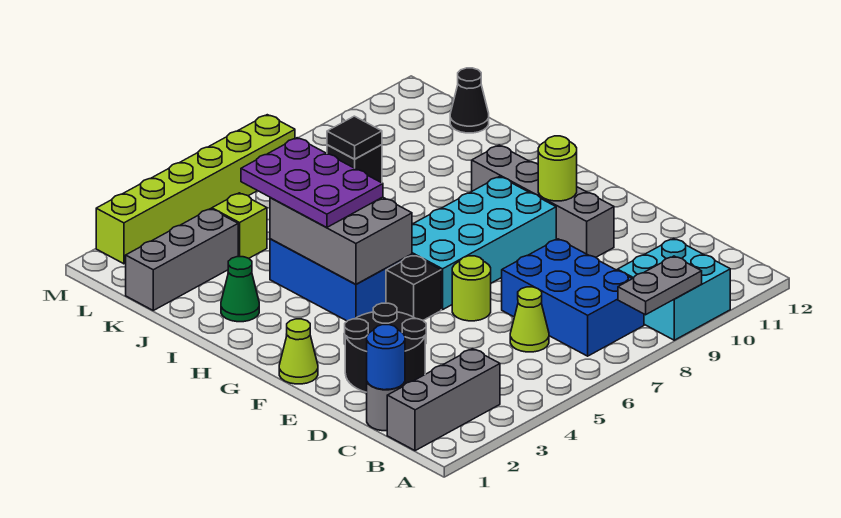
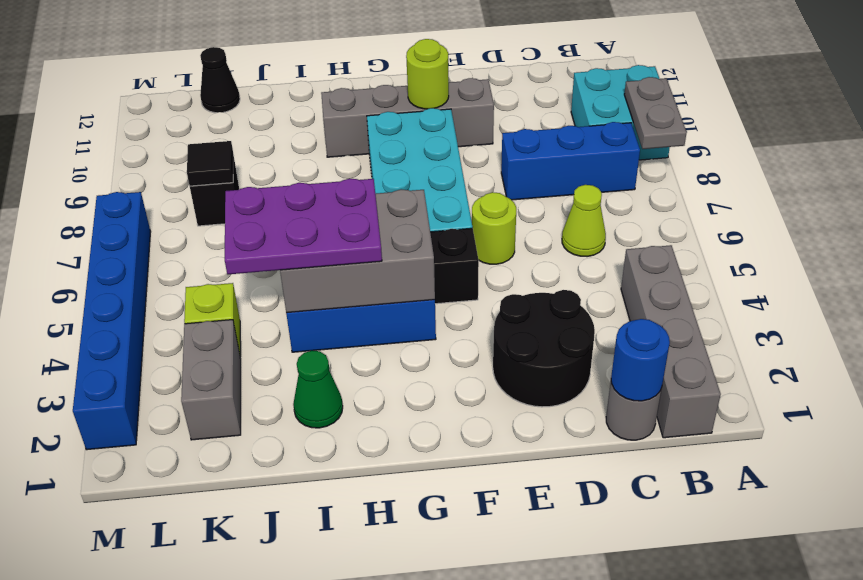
grey 1x3 brick [387,349,500,451] -> grey 1x4 brick [621,245,721,438]
blue 2x3 brick [502,239,644,356] -> blue 1x3 brick [501,122,640,200]
lime 1x1 cone [279,319,318,384] -> none
grey 1x3 brick [126,209,238,310] -> grey 1x2 brick [181,320,241,440]
lime 1x6 brick [96,115,295,264] -> blue 1x6 brick [73,192,151,450]

